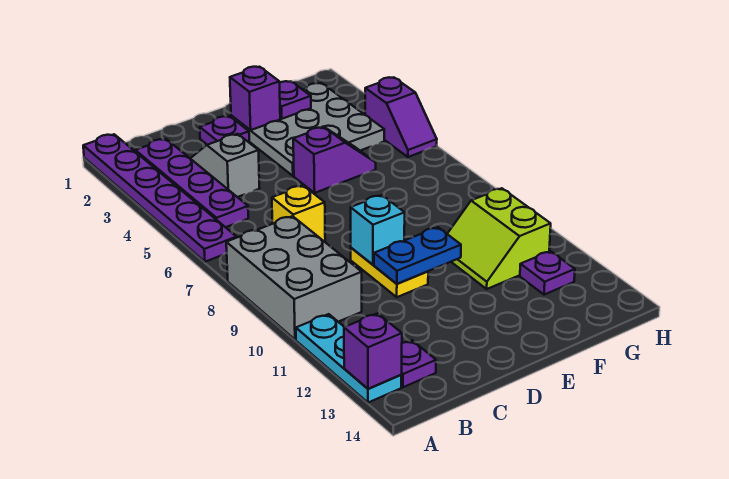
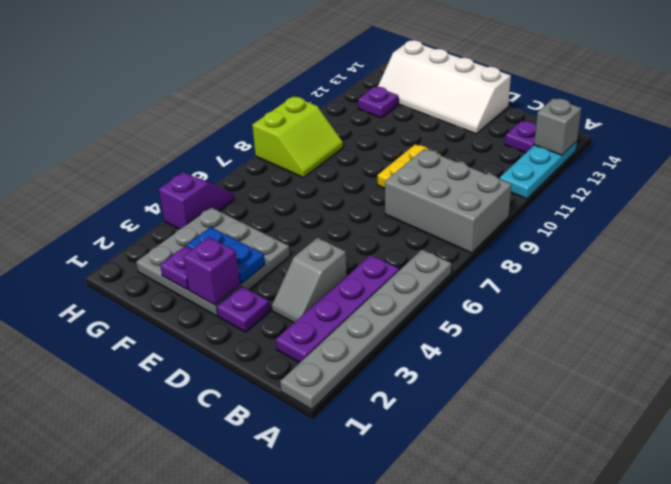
purple 1x6 plate [83,134,237,262] -> grey 1x6 plate [280,250,451,410]
grey 2x3 brick [226,216,362,340] -> grey 2x3 brick turned to [385,149,512,253]
purple 1x1 brick [344,313,402,389] -> grey 1x1 brick [534,98,582,155]
yellow 1x1 brick [272,186,325,242] -> none
cyan 1x1 brick [351,195,405,265] -> none
blue 1x2 plate [374,227,461,284] -> blue 1x2 plate moved to [186,227,265,284]
none -> white 2x4 slope [378,40,511,134]
purple 1x2 slope [293,127,376,193] -> none
lime 2x2 slope [448,188,551,289] -> lime 2x2 slope moved to [252,96,343,178]

